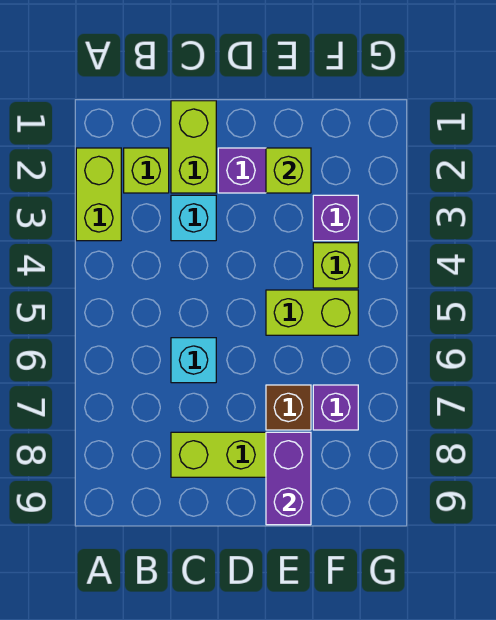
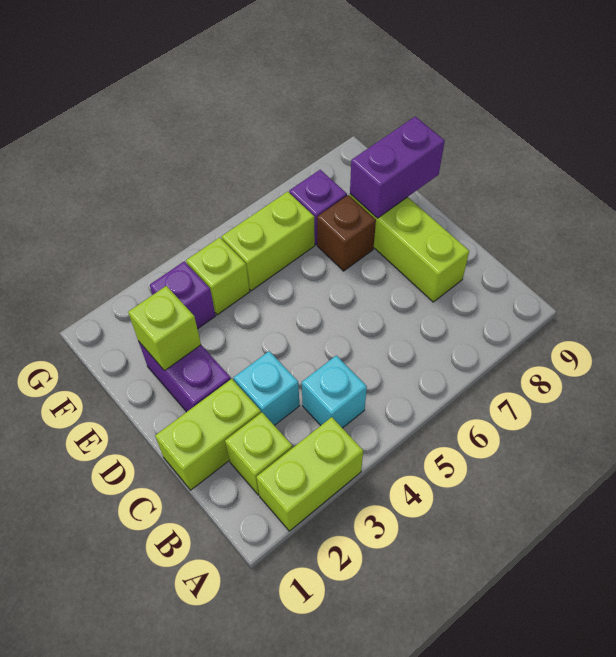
cyan 1x1 brick [171,338,216,383] -> cyan 1x1 brick moved to [302,355,367,428]
lime 1x2 brick [266,290,358,335] -> lime 1x2 brick turned to [222,192,315,291]

